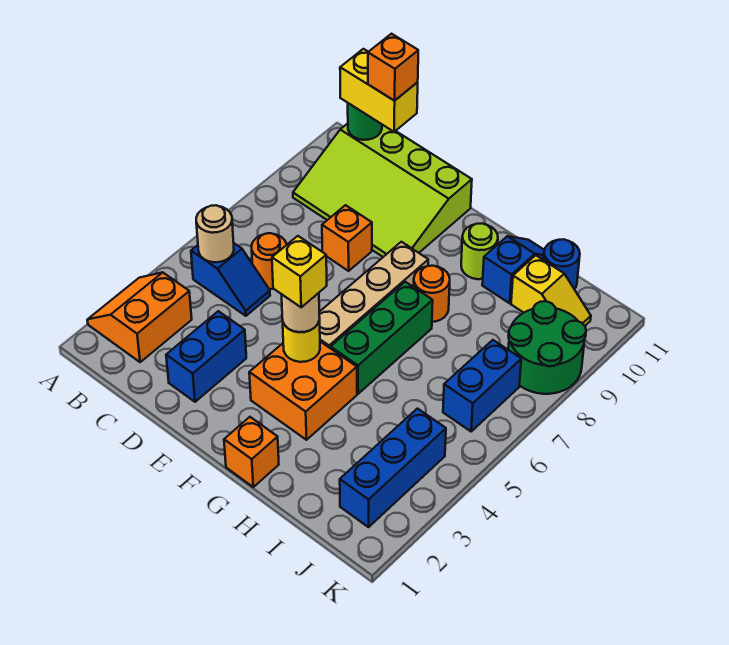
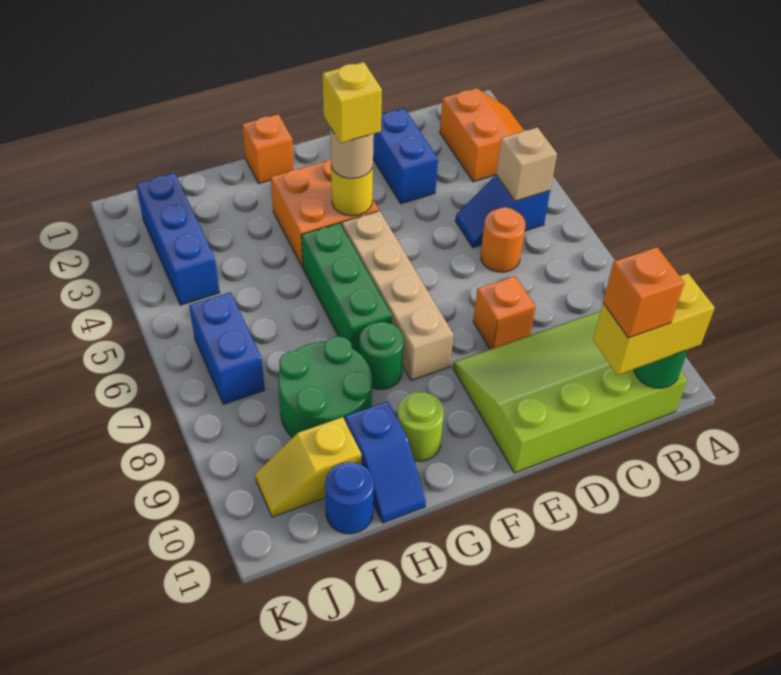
tan 1x1 round brick [196,205,234,262] -> tan 1x1 brick [496,127,557,201]
orange 1x1 round brick [414,266,450,322] -> green 1x1 round brick [359,322,404,389]
green 2x2 round brick [508,301,586,394] -> green 2x2 round brick moved to [278,336,372,438]

